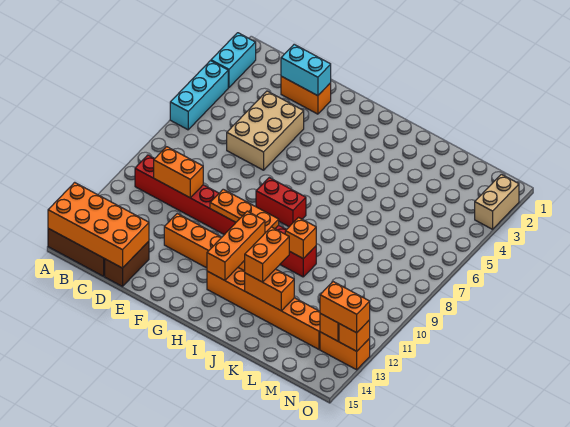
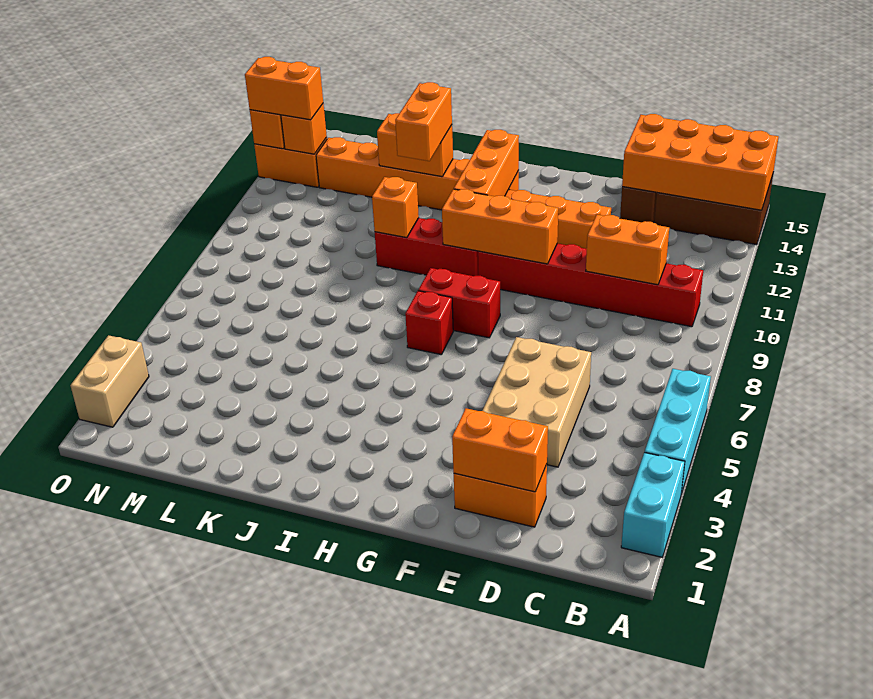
cyan 1x2 brick [281,44,331,96] -> orange 1x2 brick [452,408,548,492]
orange 1x3 plate [210,189,279,233] -> orange 1x3 brick [442,189,558,264]
none -> red 1x1 brick [405,291,453,355]

